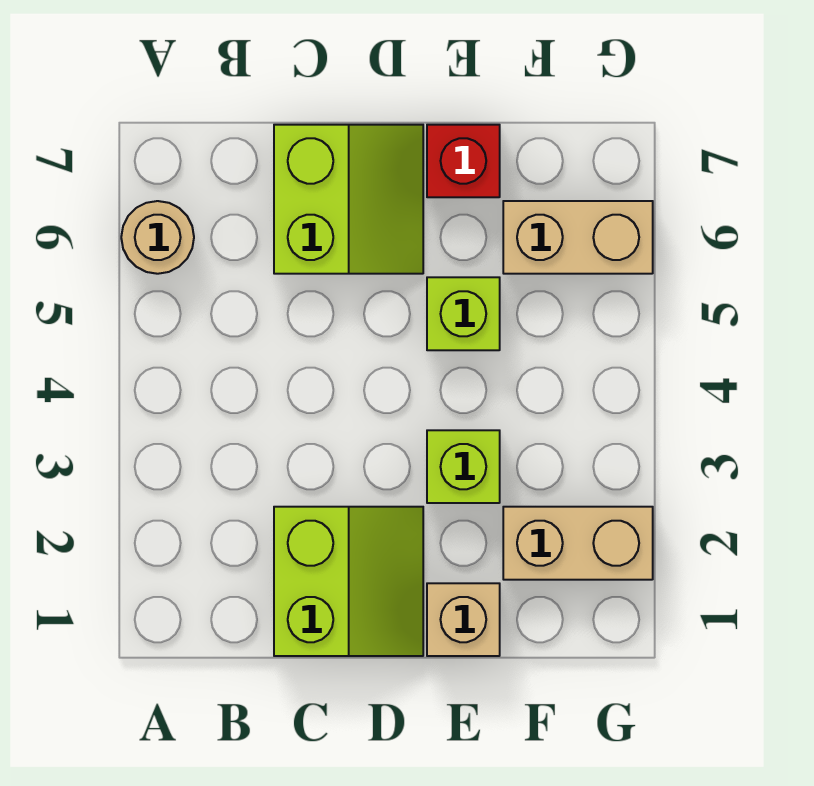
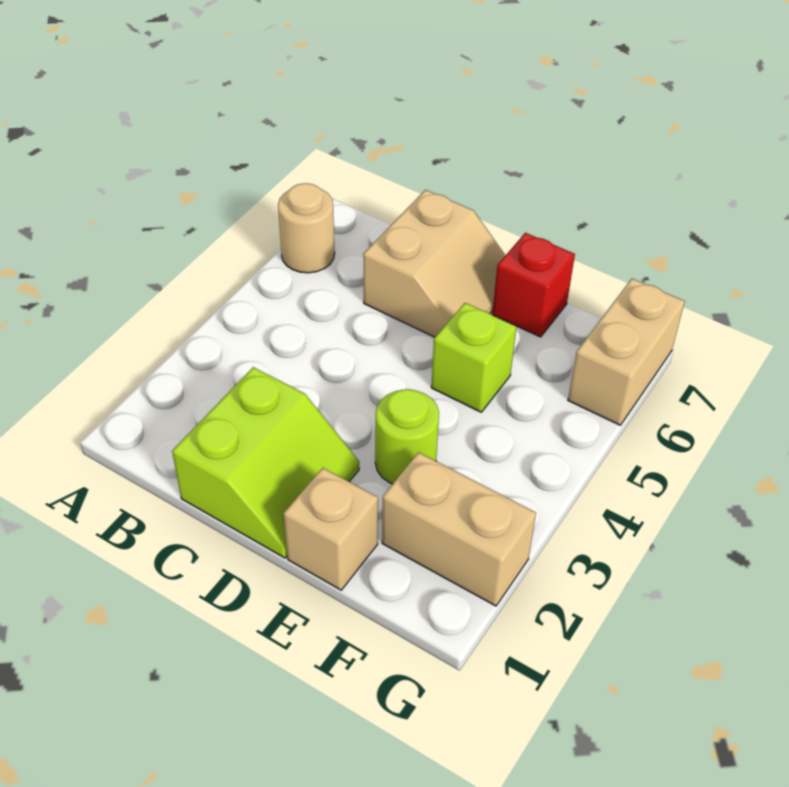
lime 2x2 slope [274,125,423,274] -> tan 2x2 slope [363,190,506,337]
lime 1x1 brick [427,430,500,503] -> lime 1x1 round brick [375,389,439,484]
tan 1x2 brick [503,201,653,274] -> tan 1x2 brick turned to [568,279,685,425]

